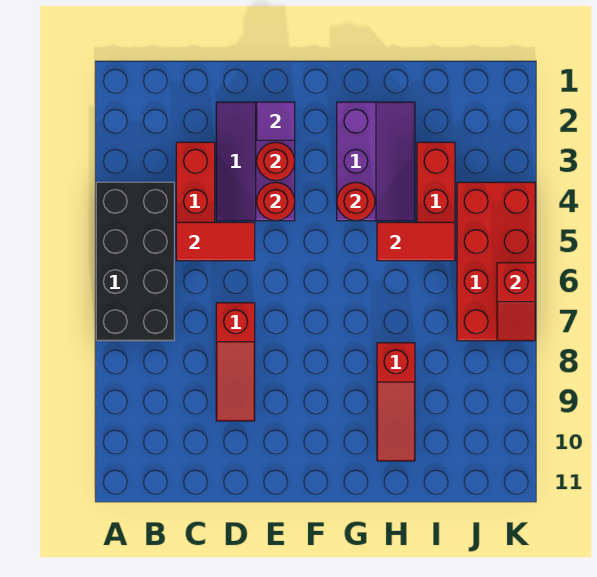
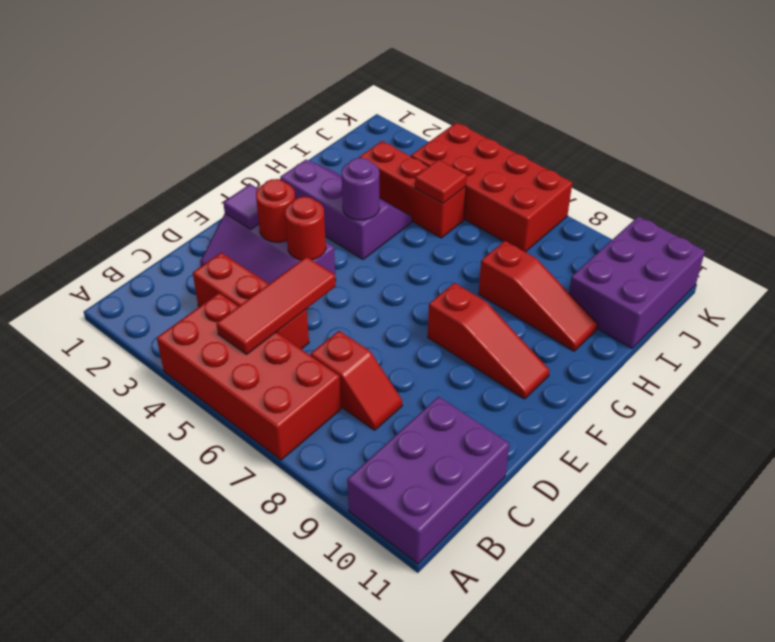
black 2x4 brick [96,182,174,341] -> red 2x4 brick [157,293,341,460]
none -> purple 2x3 brick [347,397,509,564]
red 1x2 tile [176,222,255,261] -> red 1x3 tile [216,257,336,354]
red 1x3 slope [216,303,255,421] -> red 1x3 slope moved to [428,283,550,399]
red 1x1 round brick [337,182,375,221] -> purple 1x1 round brick [342,158,380,220]
red 1x2 tile [377,222,455,261] -> red 1x1 tile [415,160,467,204]
none -> purple 2x3 brick [569,216,705,348]
red 1x2 slope [497,263,535,341] -> red 1x2 slope moved to [311,331,402,430]

